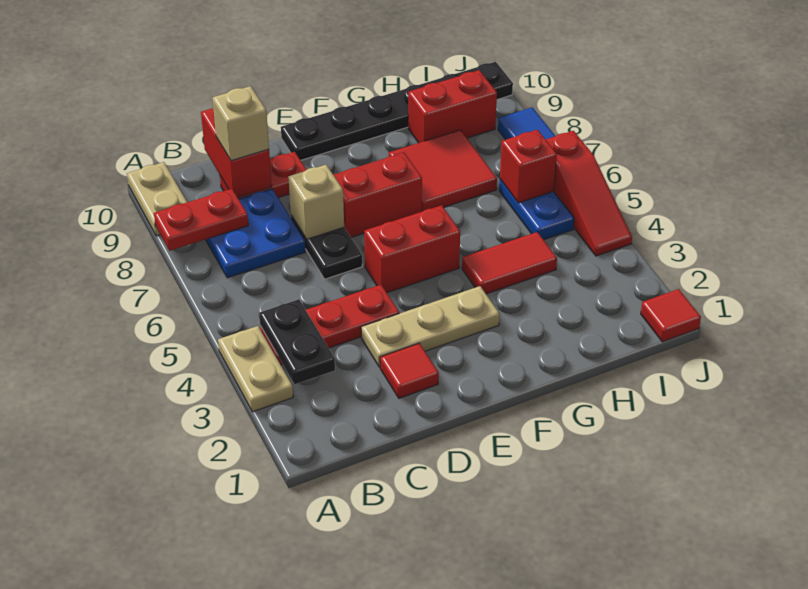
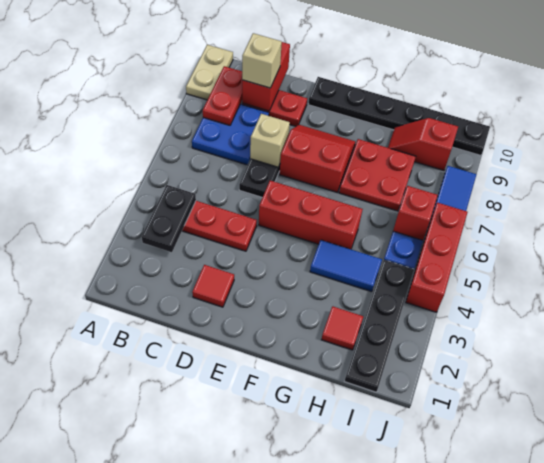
tan 1x2 plate [218,326,293,412] -> none
red 1x2 plate [154,189,248,251] -> red 1x2 plate turned to [203,66,242,125]
tan 1x3 plate [361,286,500,367] -> none
red 1x2 brick [364,205,460,293] -> red 1x3 brick [259,181,363,249]
red 1x2 tile [462,232,557,294] -> blue 1x2 tile [310,240,382,292]
red 2x2 tile [389,130,497,212] -> red 2x2 plate [339,139,416,211]
red 1x2 brick [408,70,497,143] -> red 1x2 slope [388,118,458,171]
none -> black 1x4 plate [345,260,414,392]
red 1x1 tile [641,289,701,342] -> red 1x1 tile moved to [321,306,363,350]
red 1x3 slope [545,131,632,256] -> red 1x3 brick [406,203,468,312]

